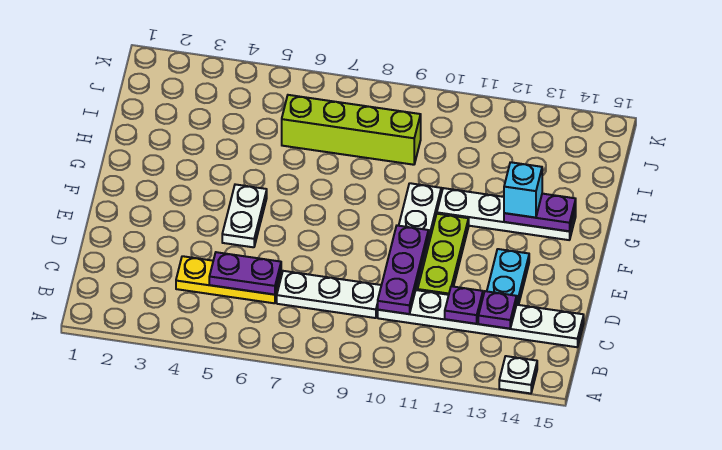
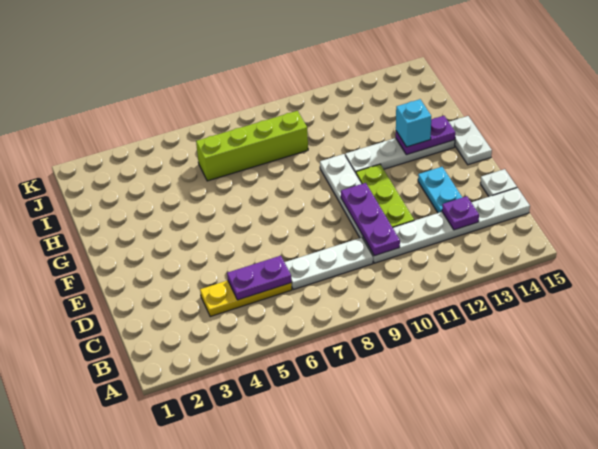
white 1x1 plate [499,356,537,393] -> white 1x1 plate moved to [480,169,517,197]
purple 1x1 plate [445,286,483,324] -> none
white 1x2 plate [222,184,267,247] -> white 1x2 plate moved to [449,116,492,165]

